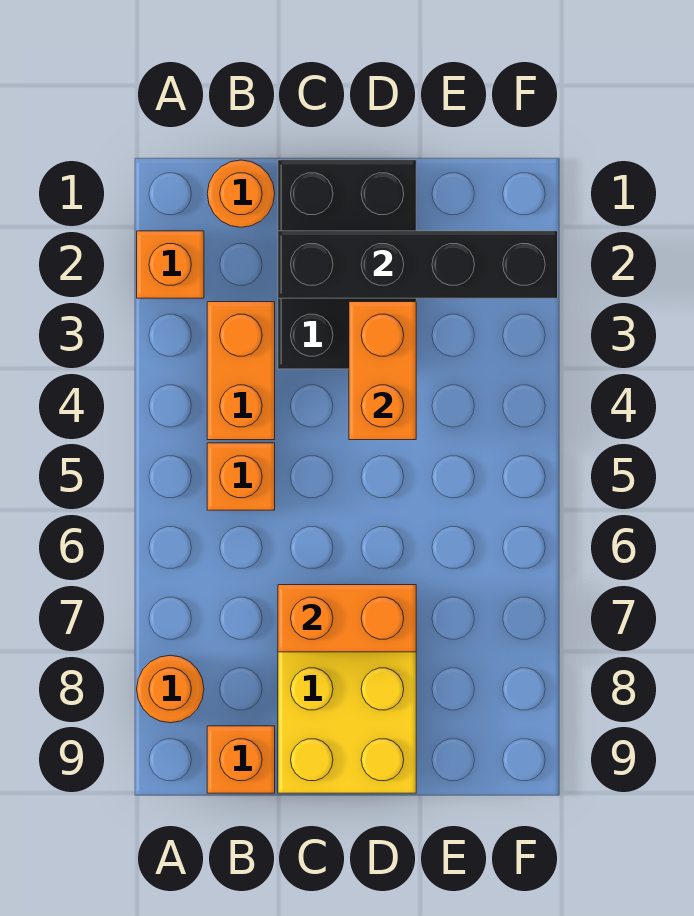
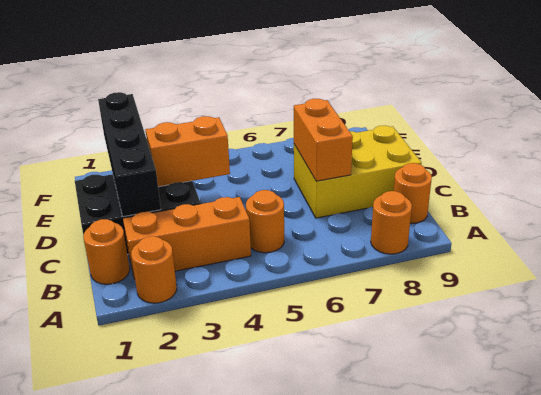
orange 1x1 brick [137,231,204,298] -> orange 1x1 round brick [131,236,177,303]
orange 1x2 brick [207,302,275,440] -> orange 1x3 brick [123,197,251,279]
orange 1x1 brick [207,443,275,510] -> orange 1x1 round brick [246,190,284,253]
orange 1x1 brick [207,726,275,793] -> orange 1x1 round brick [394,163,432,224]

